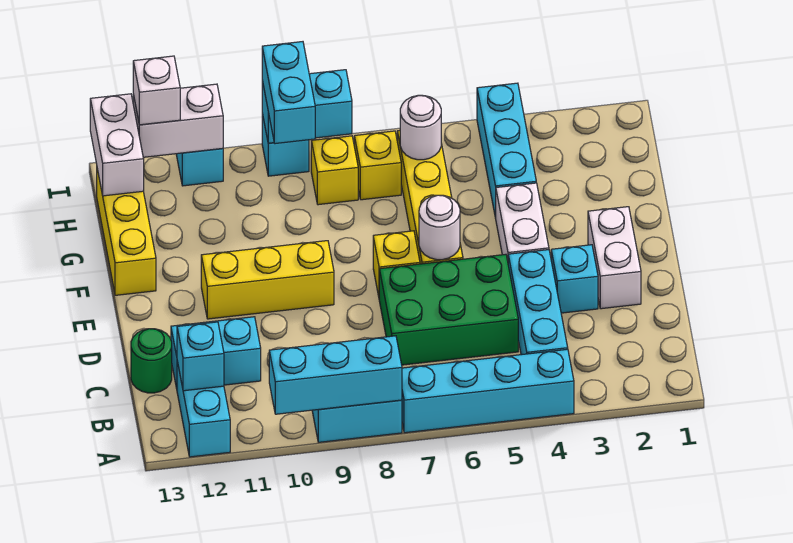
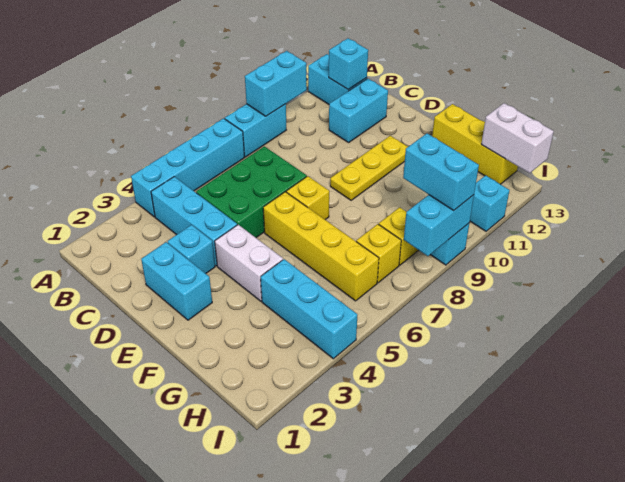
cyan 1x3 brick [269,336,402,414] -> cyan 1x2 brick [245,51,307,116]
green 1x1 round brick [131,329,172,393] -> none
white 1x2 brick [588,207,641,309] -> cyan 1x2 brick [141,242,212,320]
white 1x1 round brick [419,195,460,260] -> none
yellow 1x3 brick [201,241,334,319] -> yellow 1x3 plate [330,136,408,200]
white 1x1 round brick [400,95,441,160] -> none
white 1x2 brick [133,84,223,157] -> none
white 1x1 brick [133,56,180,125] -> none

